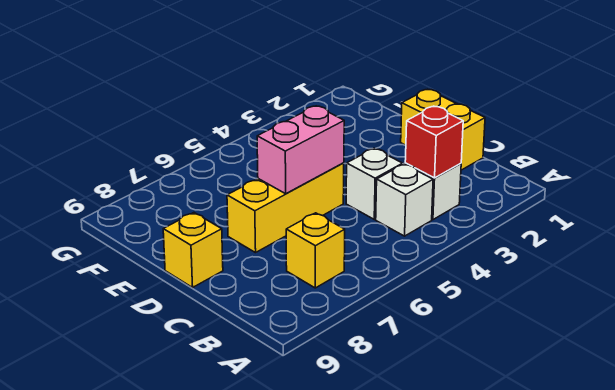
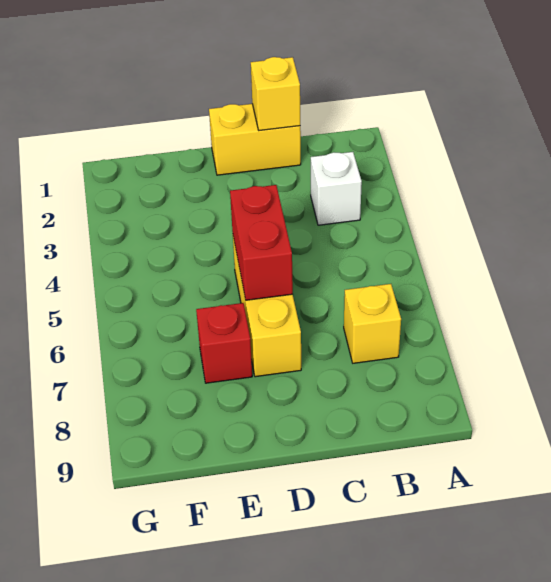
red 1x1 brick [405,106,463,178] -> red 1x1 brick moved to [196,303,252,383]
white 1x1 brick [376,164,433,236] -> none
white 1x1 brick [346,148,403,219] -> none
pink 1x2 brick [257,106,344,194] -> red 1x2 brick [230,185,293,300]
yellow 1x1 brick [163,213,223,287] -> yellow 1x1 brick moved to [251,57,300,130]

